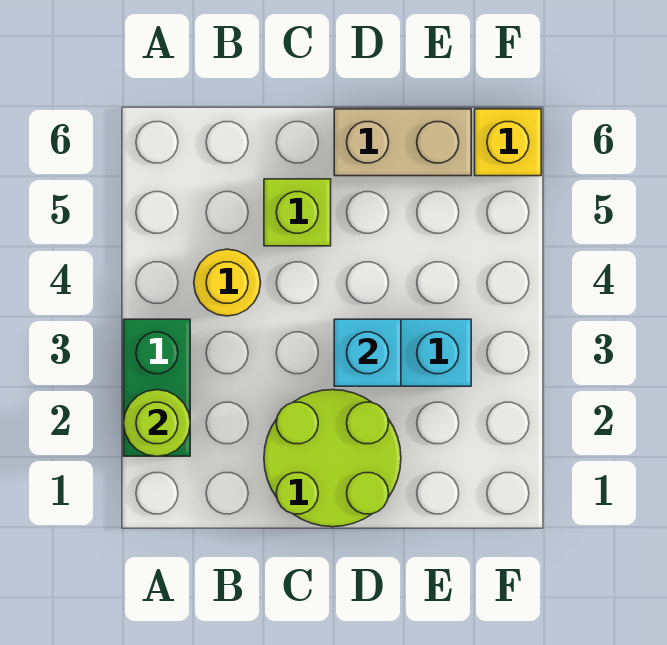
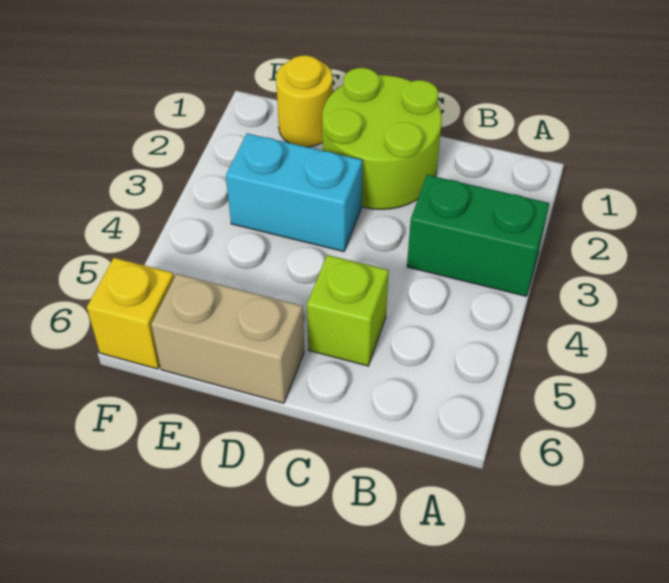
green 1x2 brick [124,319,190,456] -> green 1x2 brick turned to [407,175,550,296]
lime 1x1 round brick [124,390,190,456] -> none
yellow 1x1 round brick [194,249,261,316] -> yellow 1x1 round brick moved to [276,55,333,147]
cyan 1x1 brick [334,319,401,386] -> none

